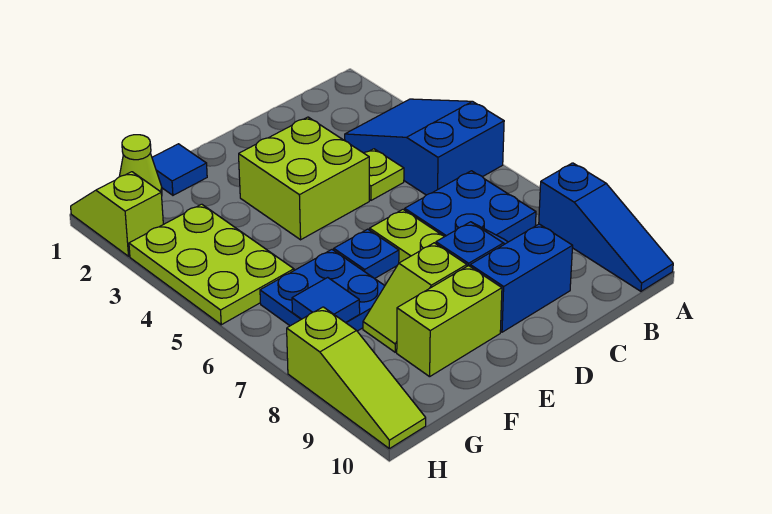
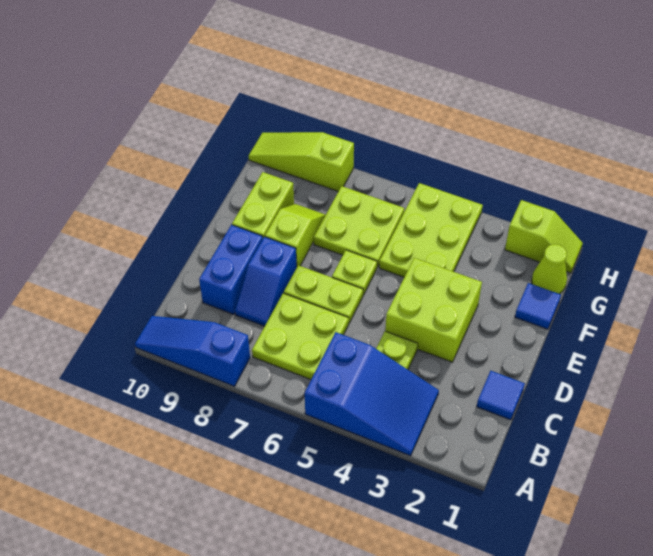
blue 2x2 plate [405,171,536,242] -> lime 2x2 plate [252,293,349,379]
blue 1x1 plate [334,229,399,279] -> lime 1x1 plate [332,250,377,295]
blue 2x2 plate [260,250,385,331] -> lime 2x2 plate [314,186,404,268]
lime 2x3 plate [129,204,294,325] -> lime 2x3 plate turned to [379,183,483,277]
blue 1x1 tile [292,277,360,323] -> blue 1x1 tile moved to [477,371,525,420]

